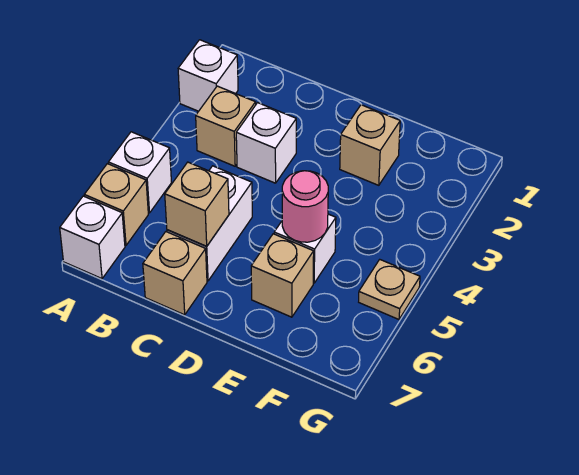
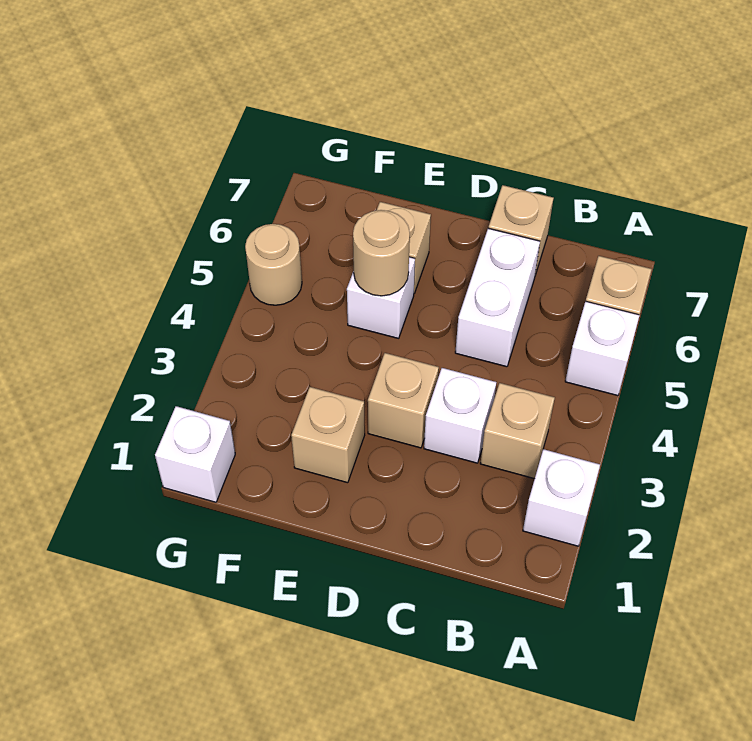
white 1x1 brick [60,196,125,279] -> white 1x1 brick moved to [155,406,235,502]
tan 1x1 brick [165,162,229,246] -> tan 1x1 brick moved to [368,353,439,448]
pink 1x1 round brick [282,171,328,242] -> tan 1x1 round brick [353,210,410,296]
tan 1x1 plate [359,260,420,319] -> tan 1x1 round brick [245,224,302,305]

